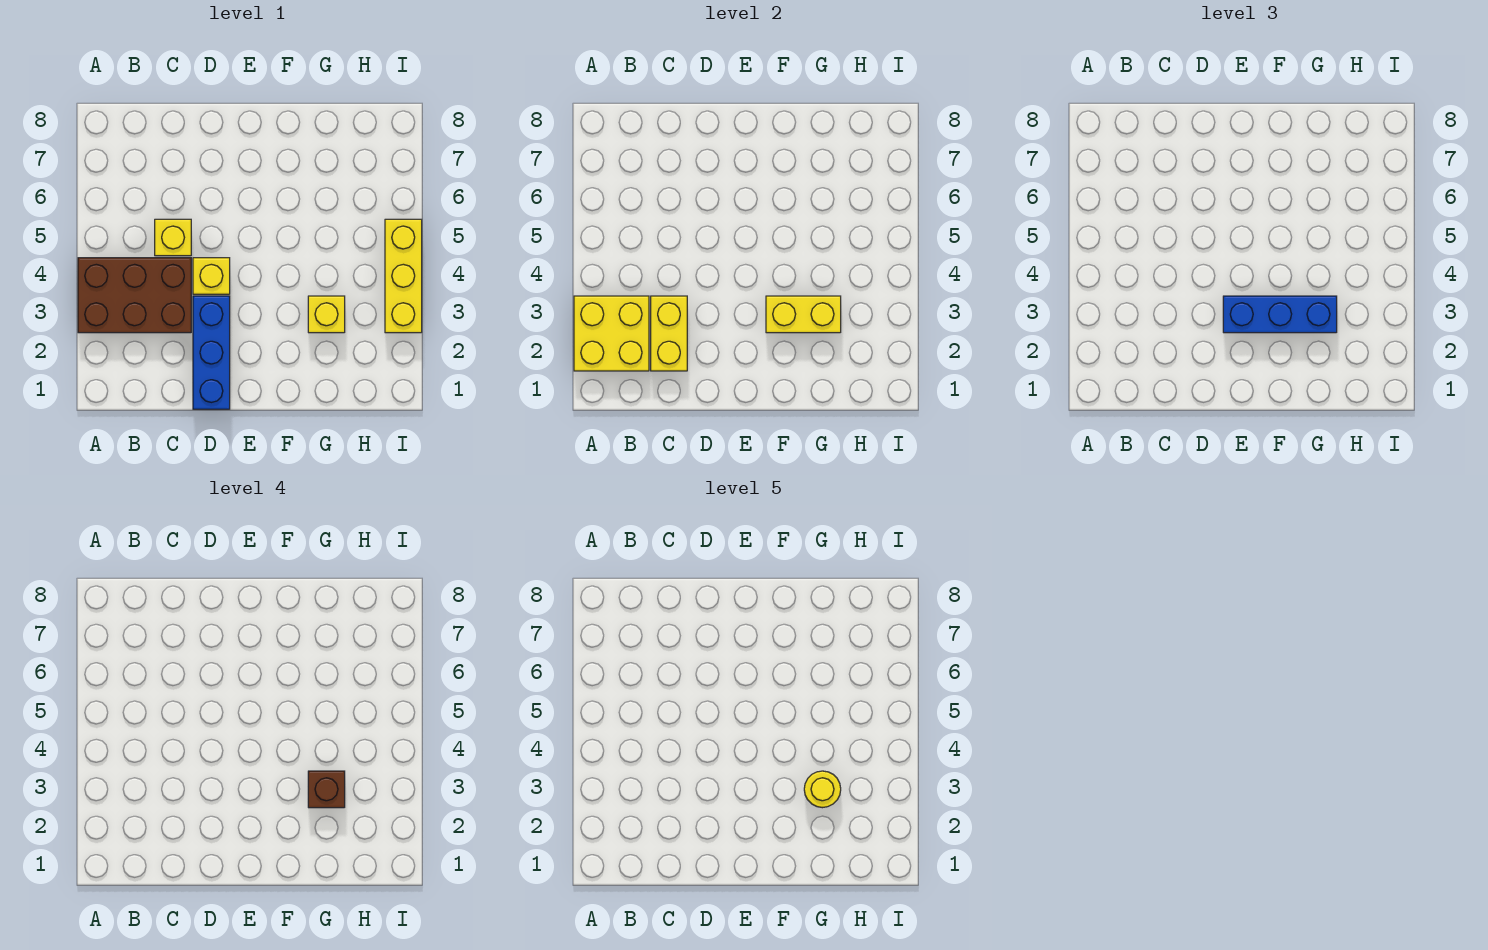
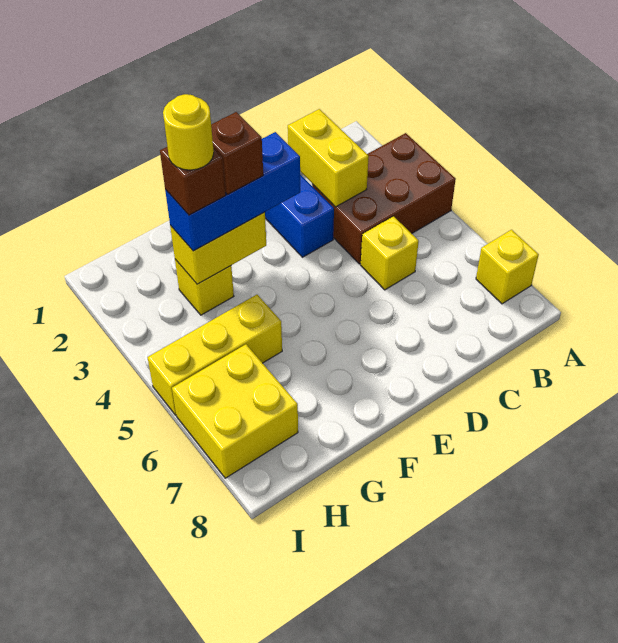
yellow 2x2 brick [574,296,649,371] -> yellow 2x2 brick moved to [172,344,298,478]
yellow 1x1 brick [193,258,230,294] -> yellow 1x1 brick moved to [476,230,539,304]
none -> brown 1x1 brick [211,112,263,194]
yellow 1x3 brick [385,219,422,333] -> yellow 1x3 brick turned to [148,295,282,415]

